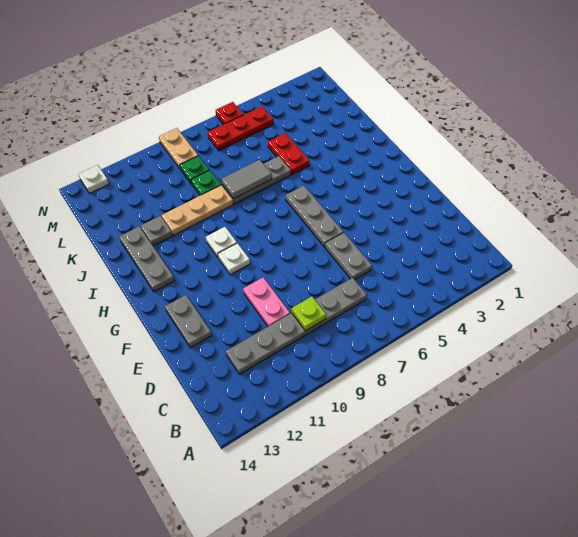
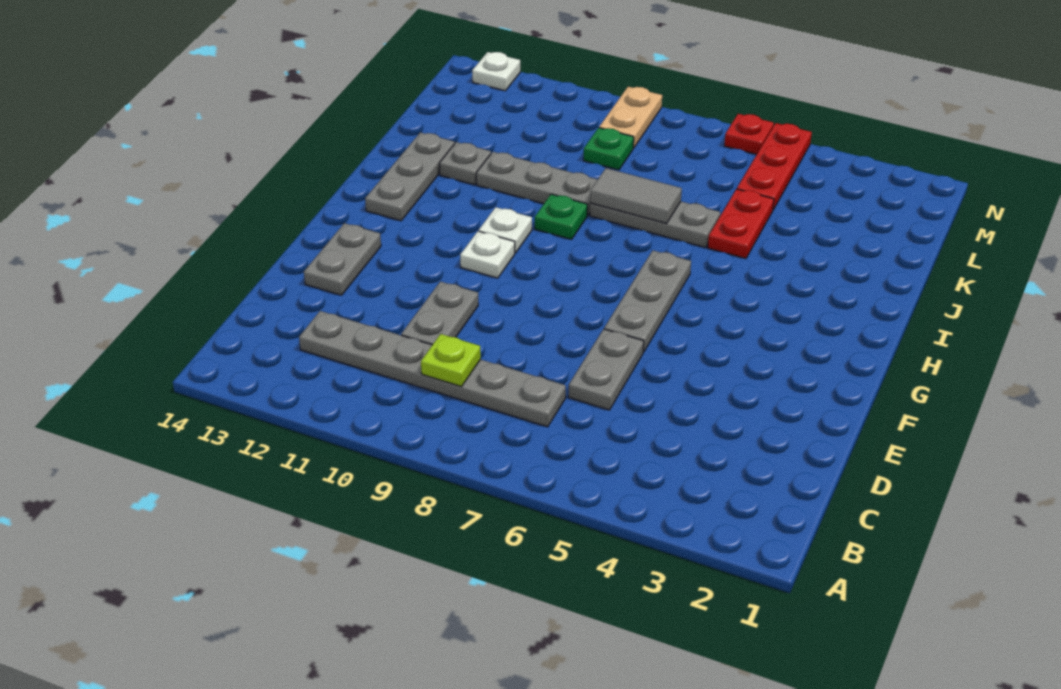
pink 1x2 plate [243,278,290,326] -> grey 1x2 plate [401,281,478,345]
tan 1x3 plate [162,185,233,235] -> grey 1x3 plate [476,152,598,216]
green 1x1 plate [191,170,221,195] -> green 1x1 plate moved to [535,194,587,239]
red 1x3 plate [208,106,273,151] -> red 1x3 plate turned to [737,123,812,210]

